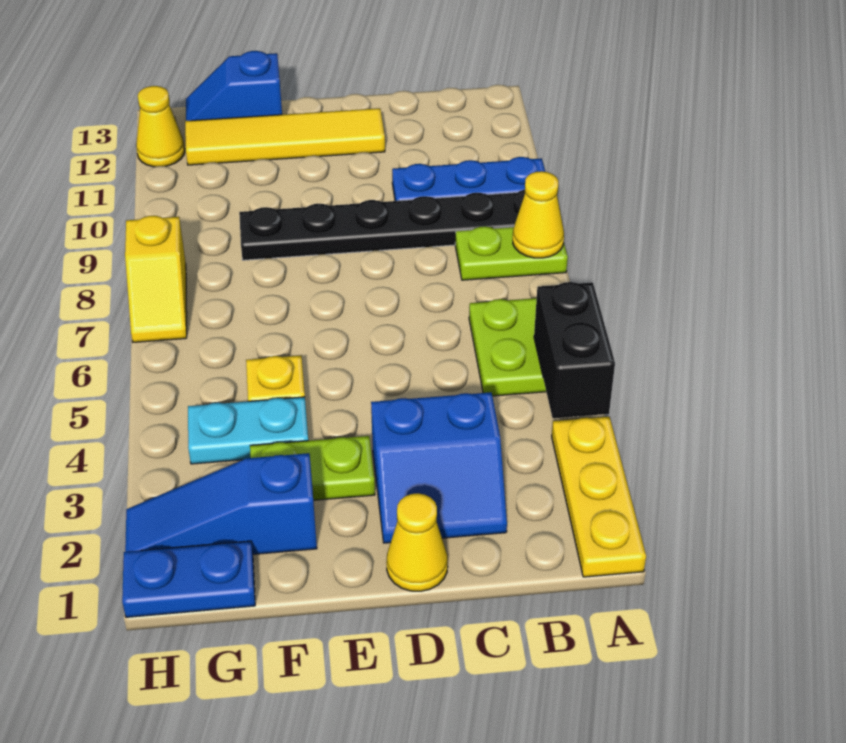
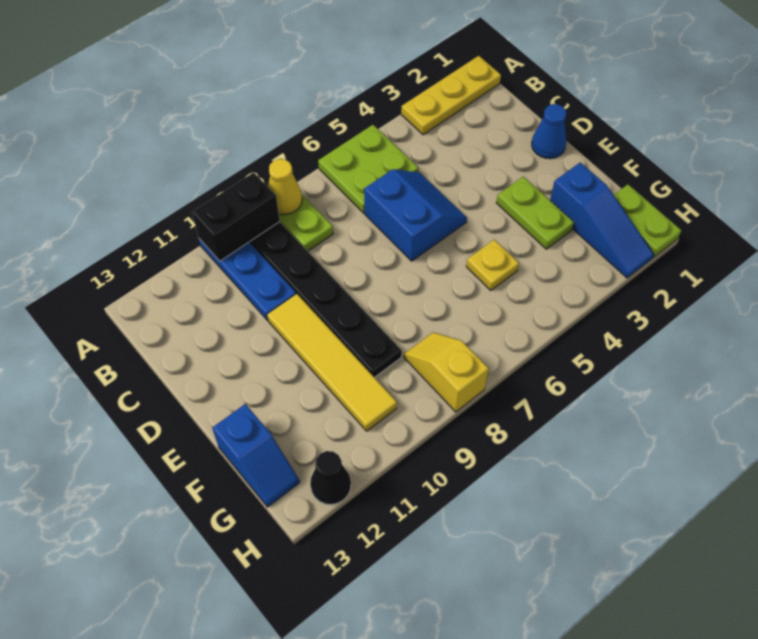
black 1x2 brick [534,282,615,418] -> black 1x2 brick moved to [192,172,280,261]
blue 2x2 slope [371,392,507,543] -> blue 2x2 slope moved to [364,169,467,261]
yellow 1x1 cone [386,493,448,591] -> blue 1x1 cone [532,104,566,159]
yellow 1x4 tile [185,108,385,165] -> yellow 1x4 tile moved to [267,294,397,431]
cyan 1x2 plate [188,397,308,464] -> none
blue 1x2 plate [122,541,255,617] -> lime 1x2 plate [614,185,681,257]
yellow 1x2 slope [125,216,187,342] -> yellow 1x2 slope turned to [404,332,489,412]
yellow 1x1 cone [136,86,185,167] -> black 1x1 cone [310,451,351,505]

